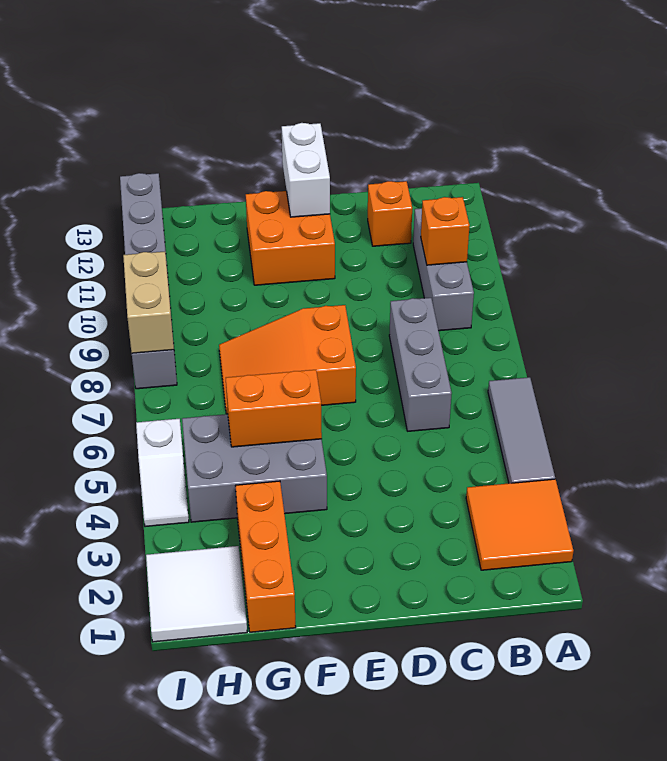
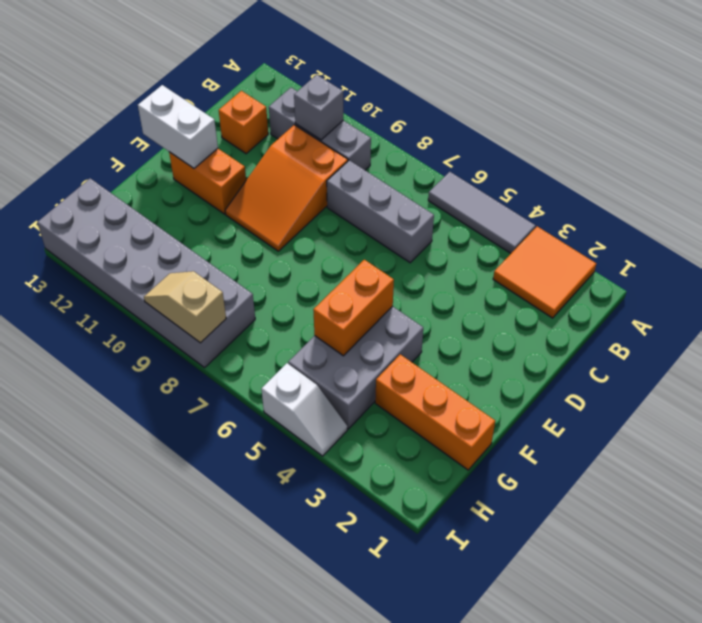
orange 1x1 brick [421,197,470,265] -> grey 1x1 brick [294,75,343,140]
orange 2x3 slope [219,305,356,414] -> orange 2x3 slope moved to [225,125,348,251]
orange 2x2 brick [246,191,335,285] -> orange 1x2 brick [169,149,246,214]
white 2x2 tile [146,546,247,642] -> none
grey 1x6 brick [120,173,177,389] -> grey 2x6 brick [37,178,255,368]
tan 1x2 brick [123,252,174,353] -> tan 1x2 slope [144,271,226,343]

